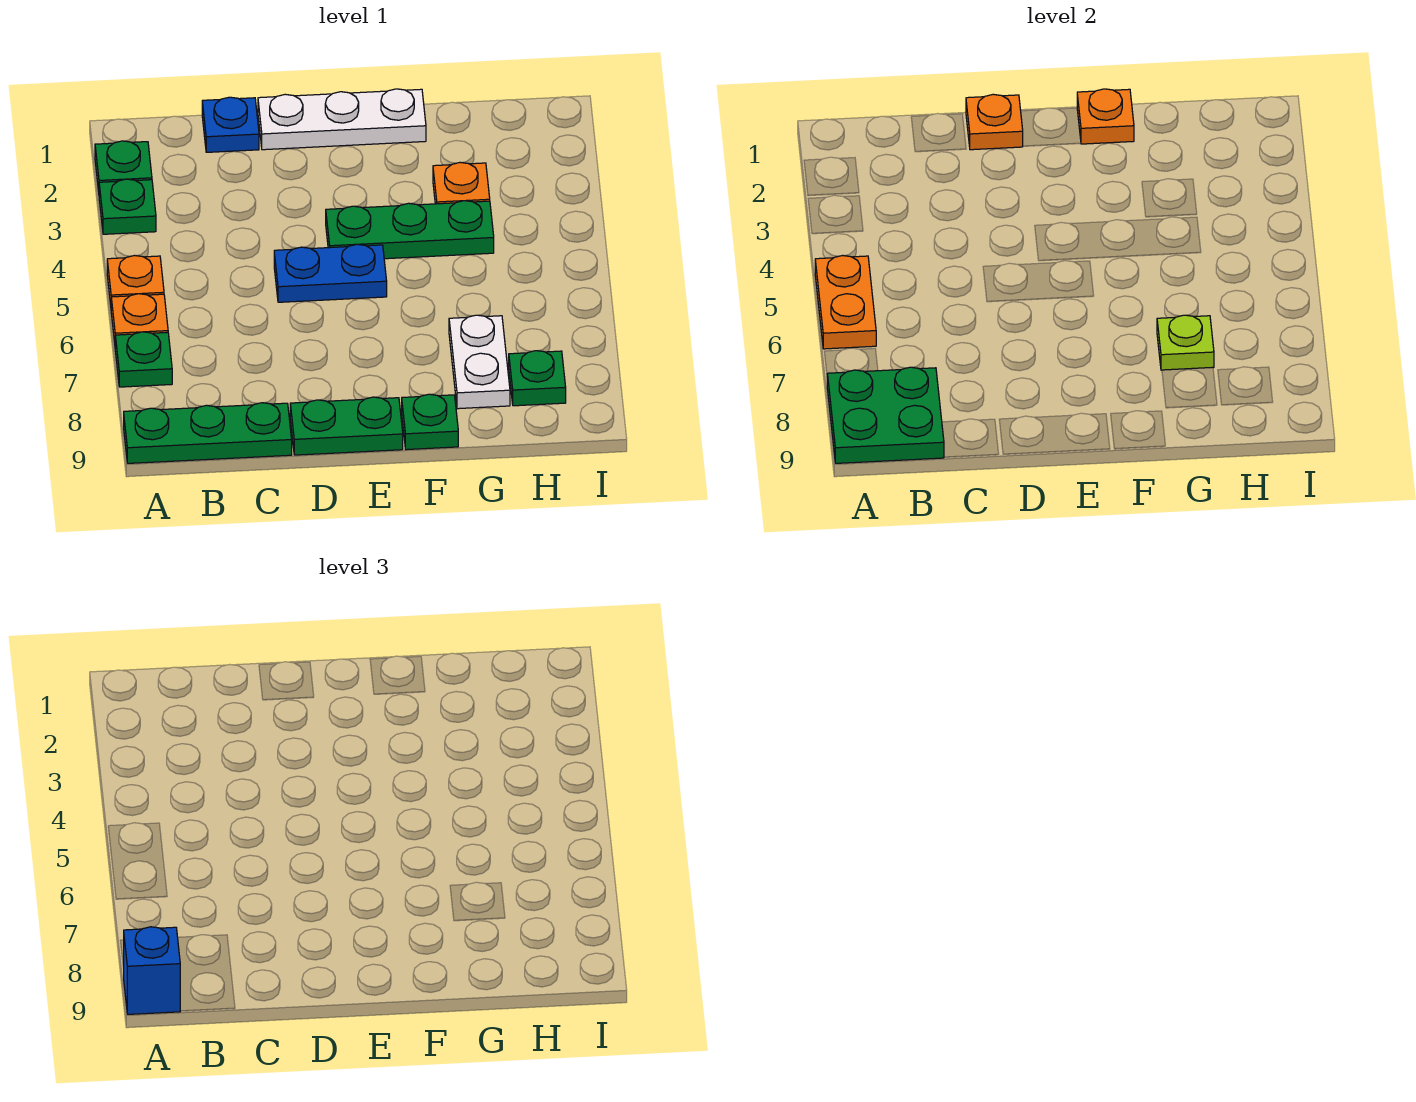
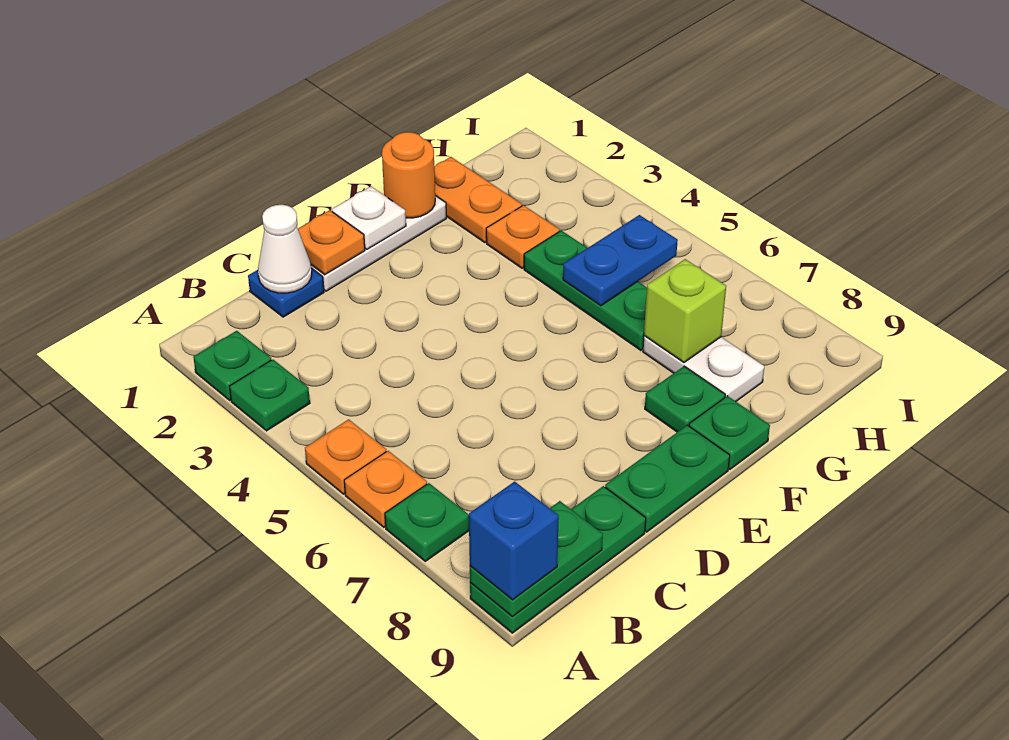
orange 1x2 plate [815,256,876,349] -> orange 1x2 plate moved to [434,157,522,242]
green 2x2 plate [827,367,944,463] -> green 1x2 plate [470,501,603,617]
none -> white 1x1 cone [258,205,312,293]
blue 1x2 plate [274,244,387,302] -> blue 1x2 plate moved to [563,215,678,306]
none -> white 1x1 plate [332,186,406,249]
green 1x3 plate [326,201,494,259] -> green 1x3 plate turned to [524,231,647,350]
orange 1x1 plate [1077,89,1134,144] -> orange 1x1 round brick [382,132,435,218]
lime 1x1 plate [1157,315,1214,370] -> lime 1x1 brick [644,259,726,362]
green 1x1 plate [509,351,566,406] -> green 1x1 plate moved to [645,366,725,432]

